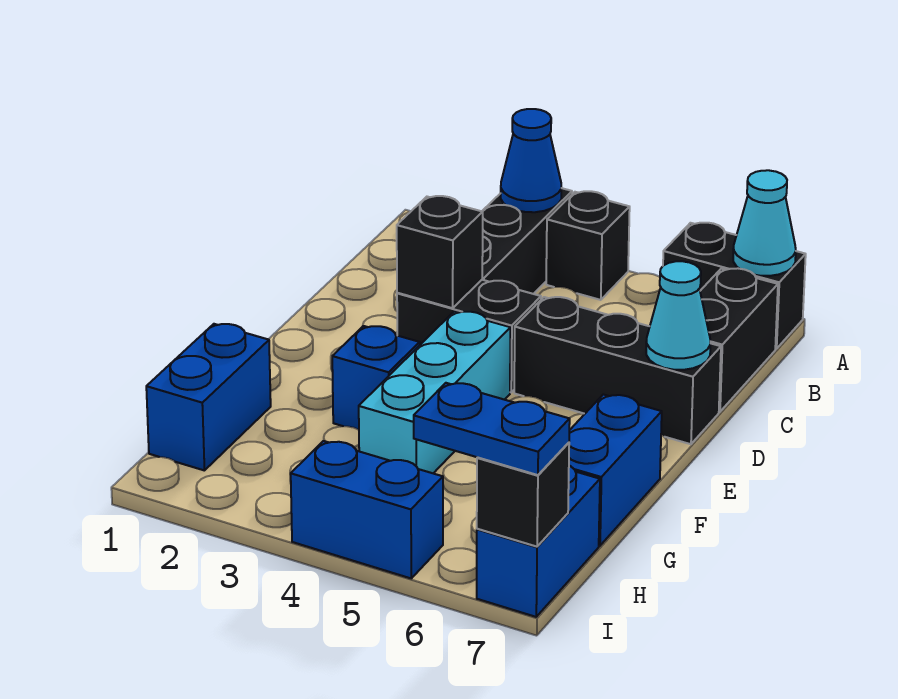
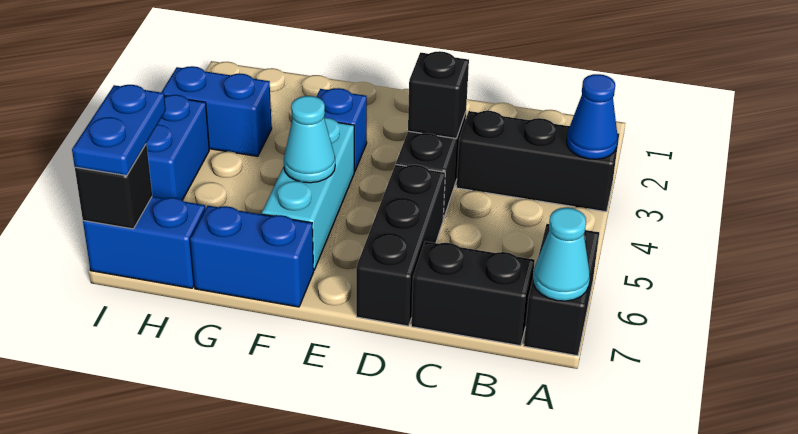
black 1x1 brick [546,191,630,300] -> none
cyan 1x1 cone [646,261,710,370] -> cyan 1x1 cone moved to [284,96,335,183]
cyan 1x3 brick [359,311,510,473] -> cyan 1x3 brick turned to [262,118,354,270]
blue 1x2 brick [146,324,271,471] -> blue 1x2 brick moved to [161,66,272,156]

